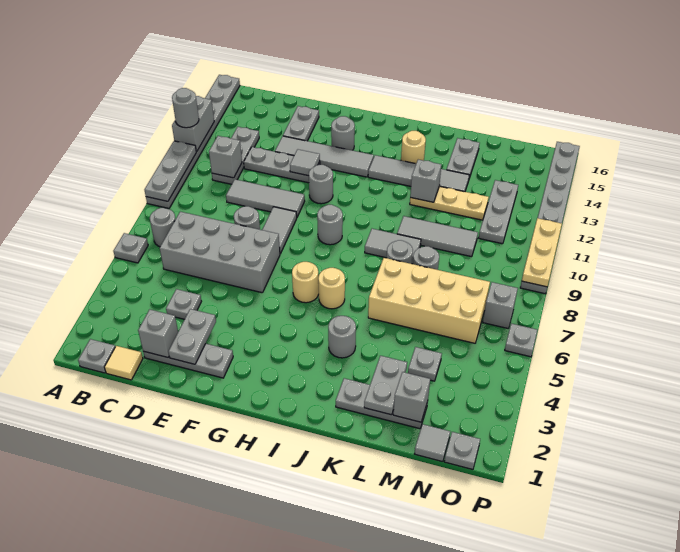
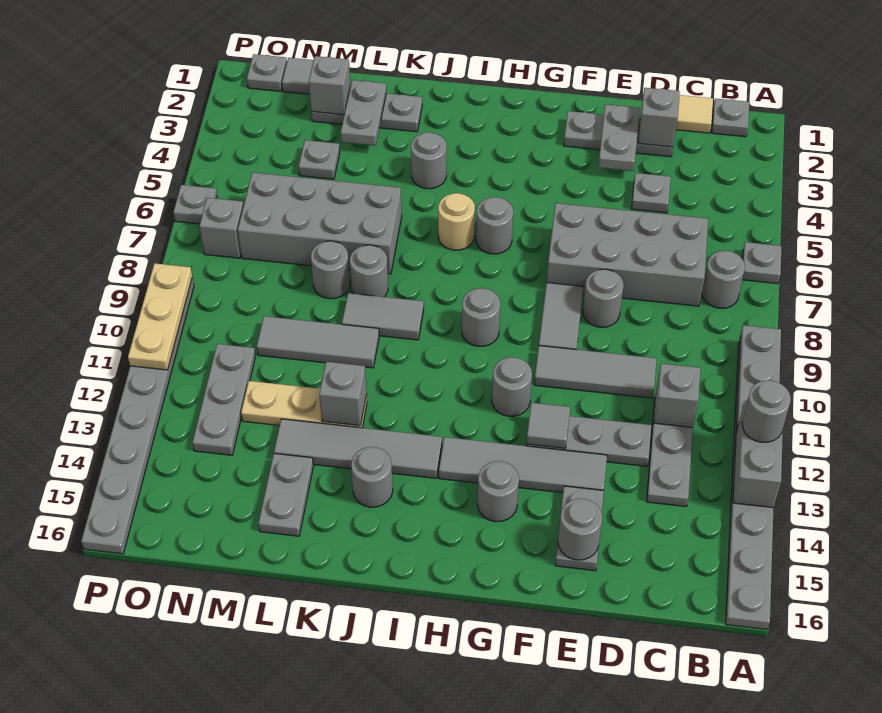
none -> grey 1x1 round brick [558,499,602,560]
tan 1x1 round brick [292,262,319,303] -> grey 1x1 round brick [476,197,513,254]
tan 1x1 round brick [401,131,426,164] -> grey 1x1 round brick [351,447,393,507]
tan 2x4 brick [368,258,490,343] -> grey 2x4 brick [238,173,402,274]

